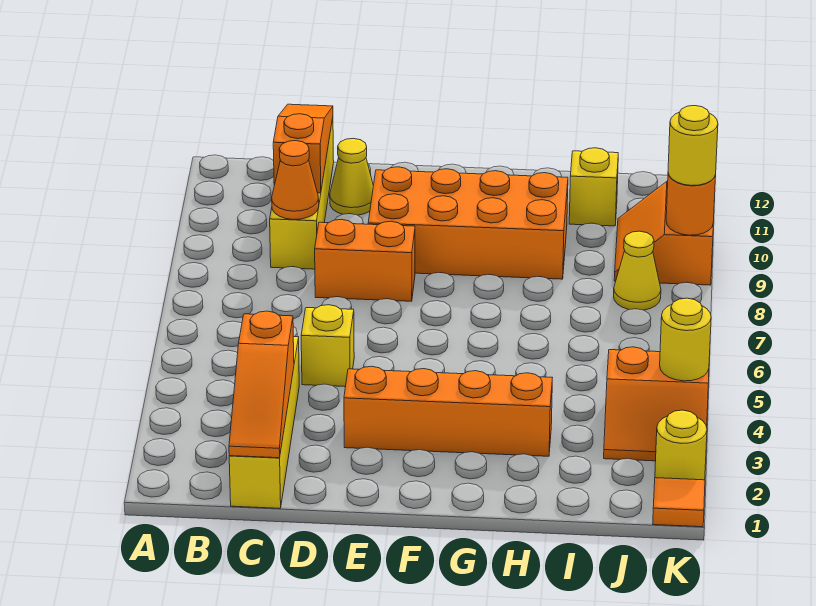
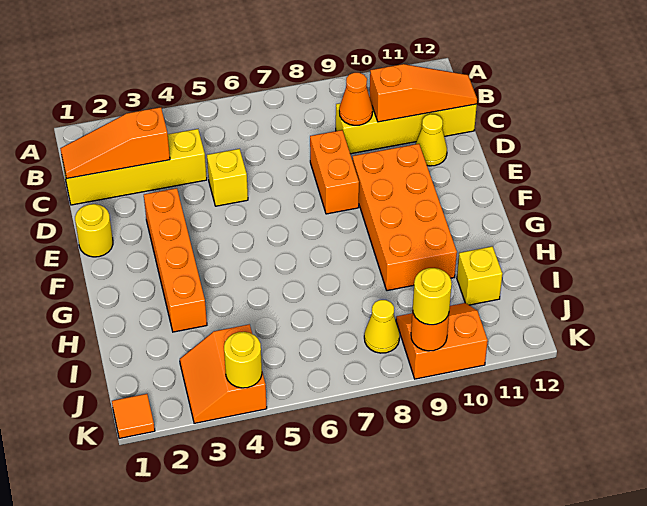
yellow 1x1 round brick [655,410,707,480] -> yellow 1x1 round brick moved to [75,204,113,257]

